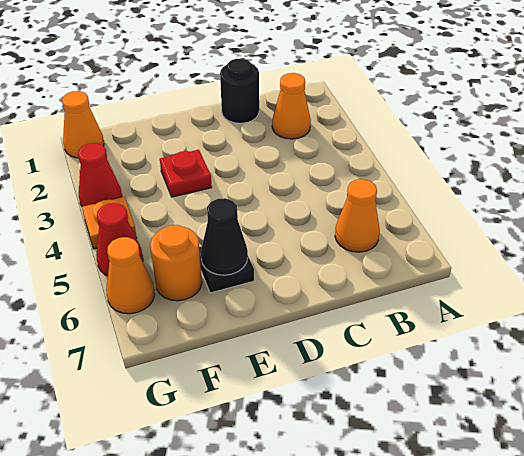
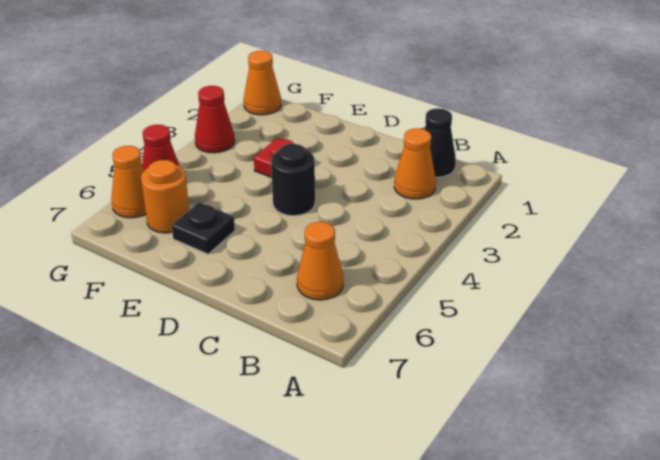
black 1x1 round brick [220,59,259,123] -> black 1x1 round brick moved to [271,144,315,216]
black 1x1 cone [201,198,248,275] -> black 1x1 cone moved to [424,108,456,177]
orange 1x1 plate [82,197,137,249] -> none

